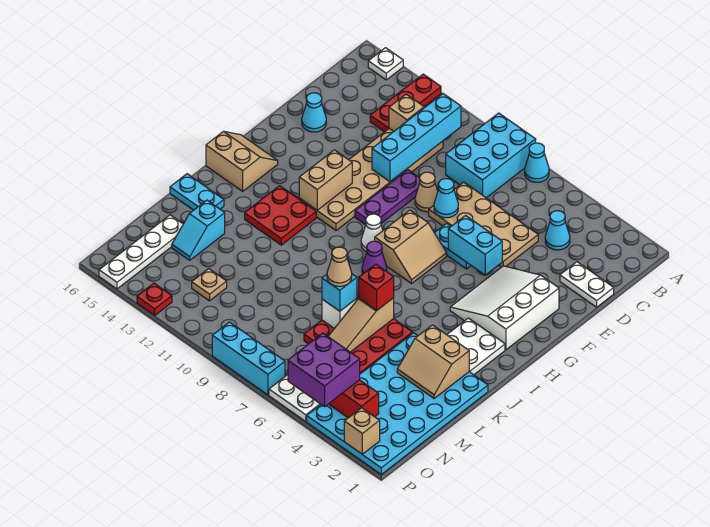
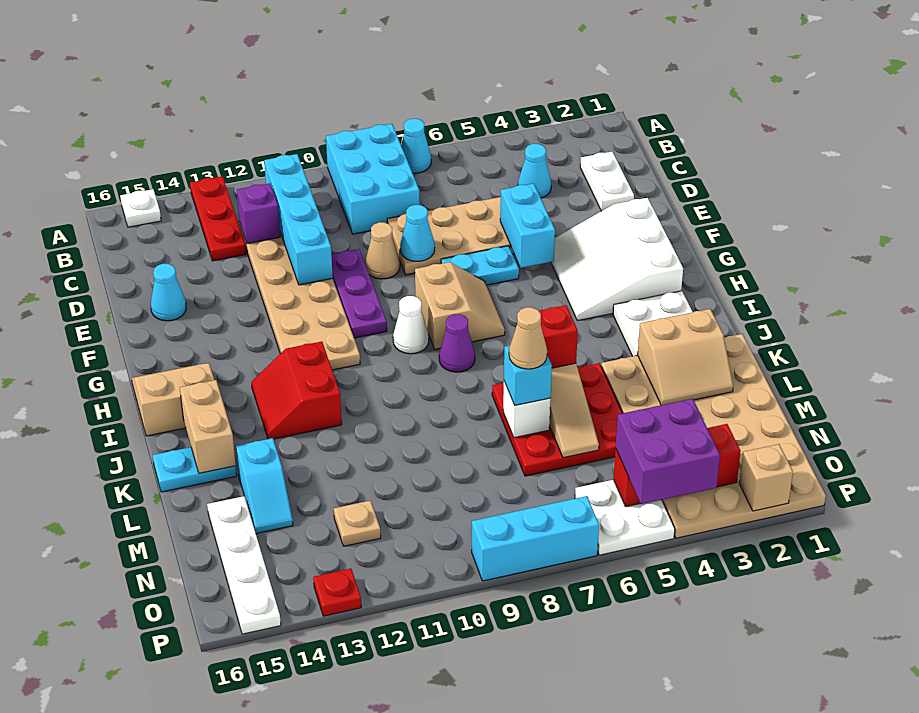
tan 1x1 brick [389,94,424,131] -> purple 1x1 brick [237,183,280,244]
white 1x2 plate [560,262,614,307] -> white 1x2 plate turned to [580,152,634,211]
cyan 1x2 brick [448,216,502,275] -> cyan 1x2 brick turned to [500,184,555,268]
tan 1x2 brick [299,150,352,210] -> tan 1x2 brick moved to [180,380,236,473]
red 2x2 plate [245,186,316,245] -> red 2x2 slope [251,342,342,439]
cyan 4x6 plate [307,333,488,474] -> tan 4x6 plate [601,334,826,538]

